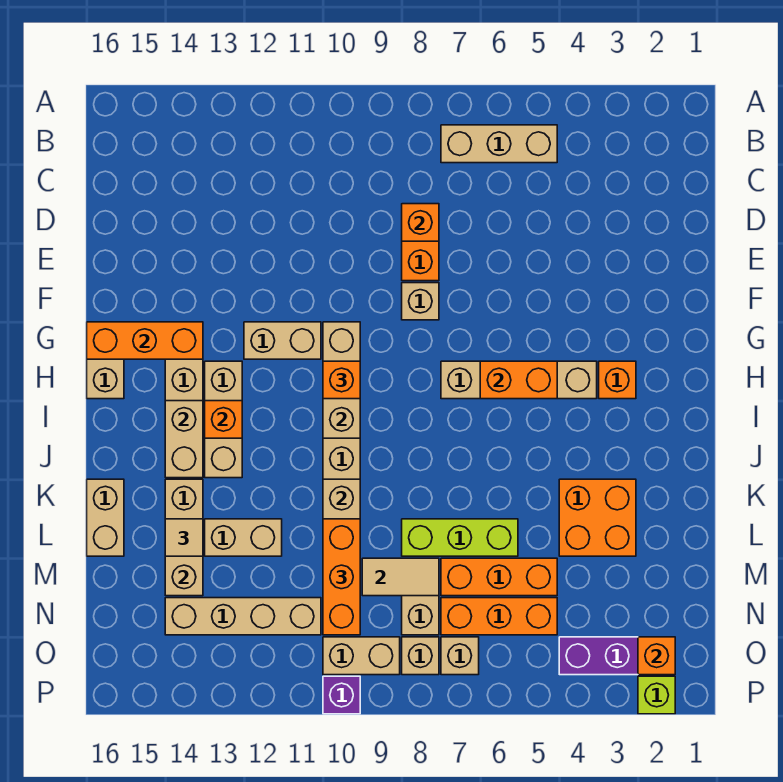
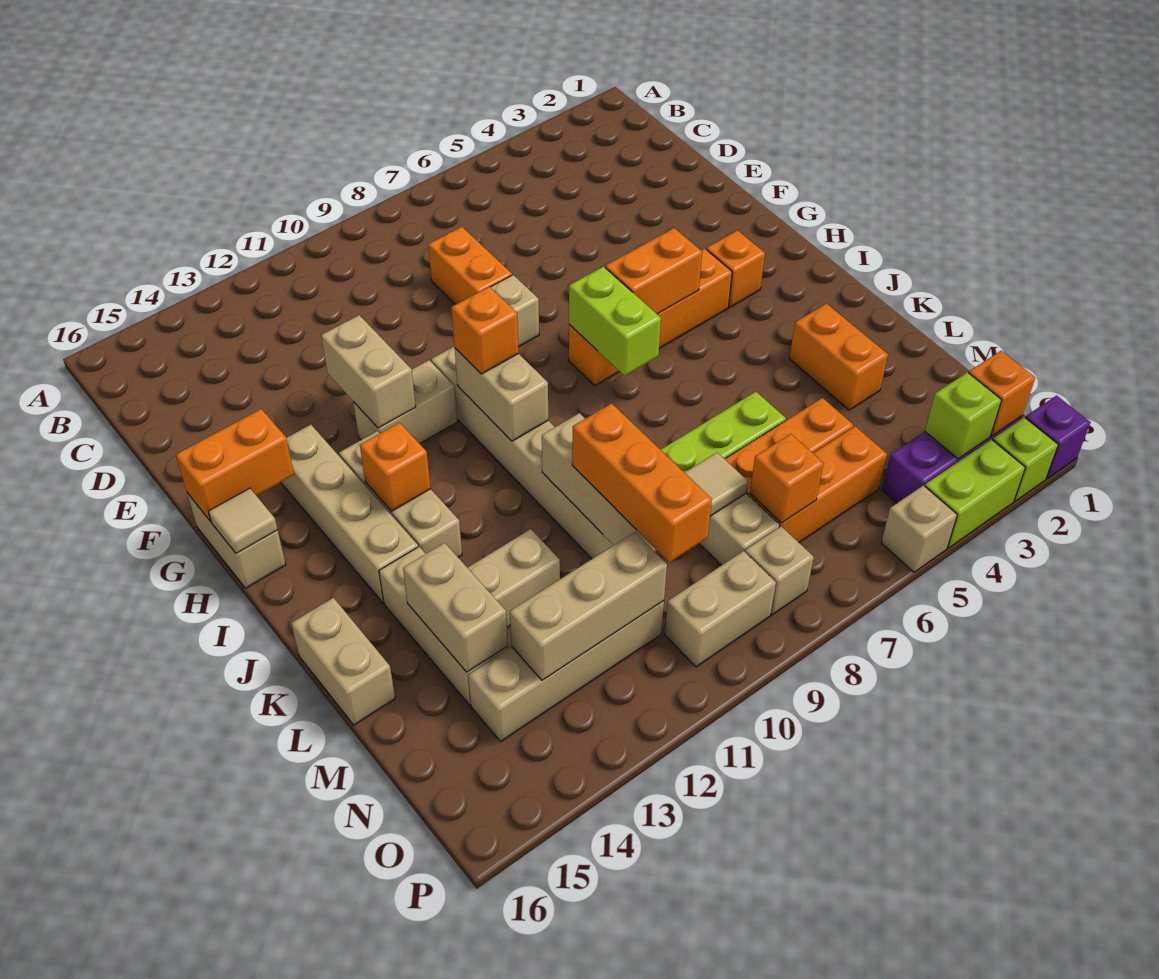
tan 1x3 brick [441,125,557,163] -> tan 1x3 brick moved to [510,532,667,680]
orange 1x1 brick [402,204,439,241] -> orange 1x1 brick moved to [750,434,824,523]
orange 1x3 brick [87,322,203,359] -> orange 1x2 brick [176,409,294,521]
tan 1x4 brick [441,361,597,399] -> orange 1x4 brick [569,249,732,385]
none -> lime 1x2 brick [569,267,661,376]
tan 1x2 brick [165,401,203,478] -> tan 1x2 brick moved to [321,315,416,428]
orange 2x2 brick [559,479,636,556] -> orange 1x2 brick [789,304,888,410]
tan 1x1 tile [165,519,203,556] -> tan 1x1 tile moved to [208,488,278,553]
none -> lime 1x1 brick [925,372,1002,459]
tan 1x1 brick [441,637,479,675] -> tan 1x1 brick moved to [881,485,957,572]
none -> lime 1x2 brick [925,440,1025,548]
purple 1x1 brick [323,676,360,714] -> purple 1x1 brick moved to [1025,396,1091,479]

